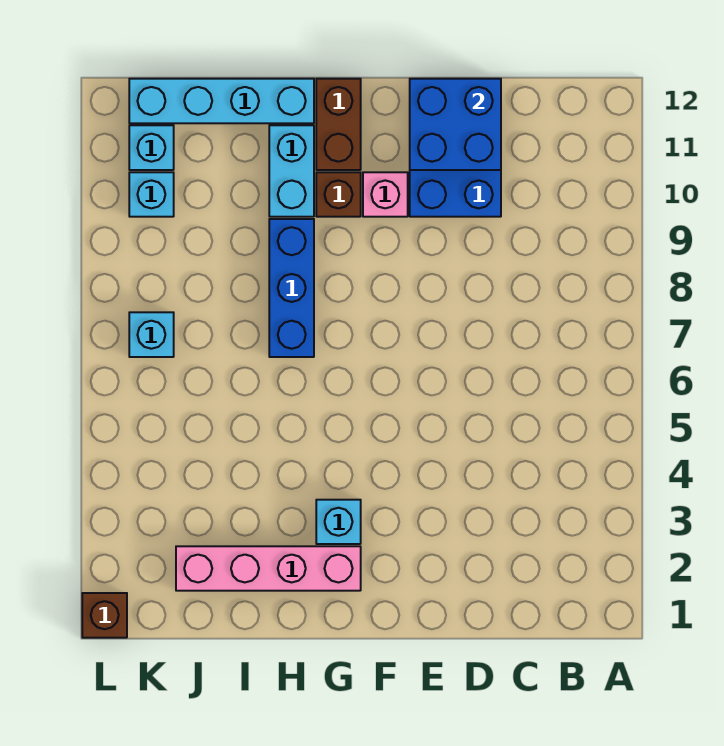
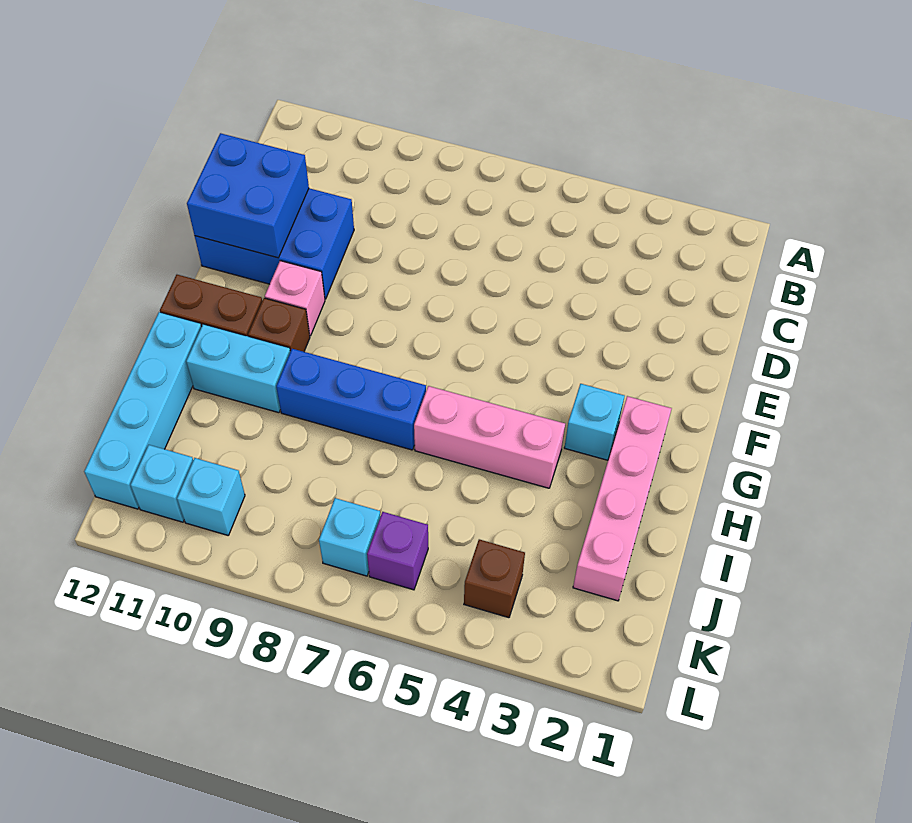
none -> pink 1x3 brick [414,386,565,488]
none -> purple 1x1 brick [367,512,428,590]
brown 1x1 brick [82,593,127,638] -> brown 1x1 brick moved to [464,539,525,618]

